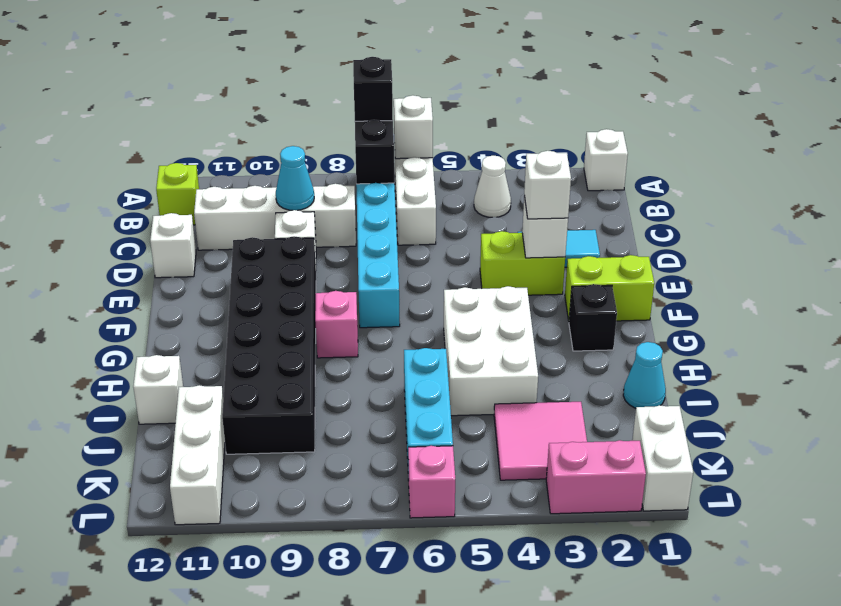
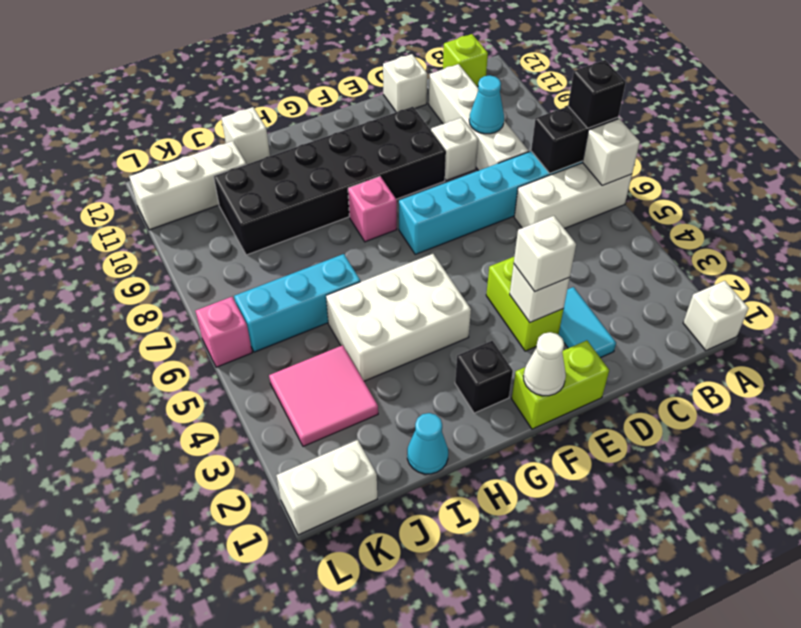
white 1x1 cone [474,156,511,217] -> white 1x1 cone moved to [524,332,566,396]
lime 1x2 brick [565,255,654,321] -> lime 1x2 brick turned to [512,340,609,429]
pink 1x2 brick [546,440,646,514] -> none

